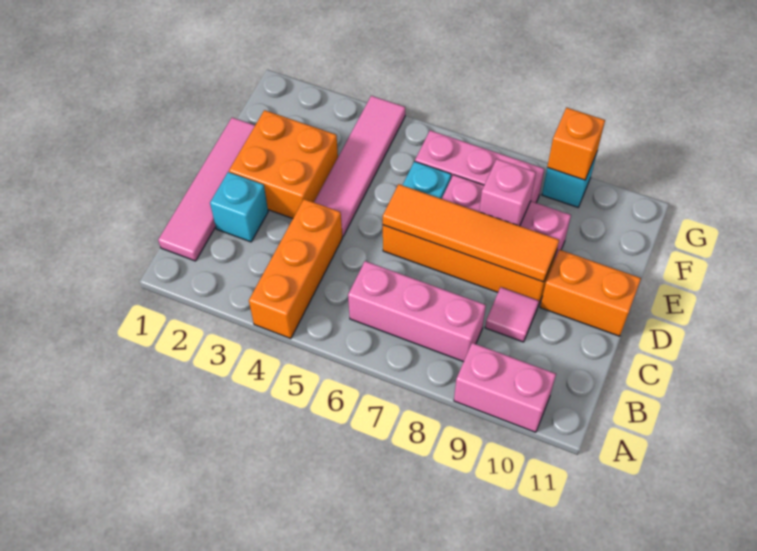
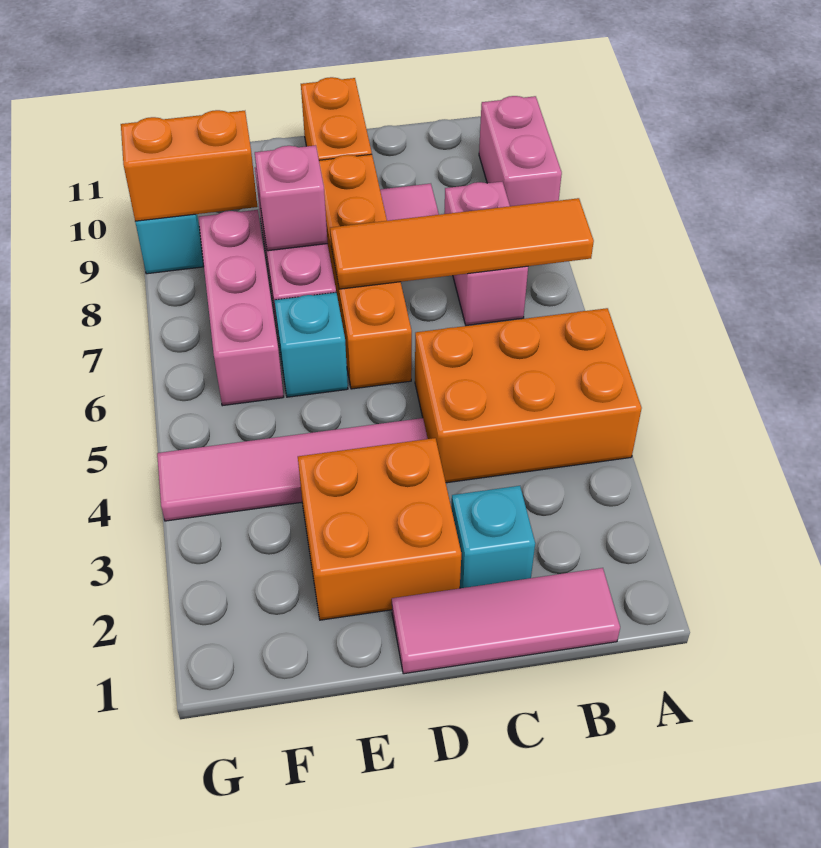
orange 1x3 brick [249,199,342,339] -> orange 2x3 brick [415,308,642,483]
pink 1x4 tile [158,117,255,261] -> pink 1x3 tile [392,568,620,674]
pink 1x3 brick [348,261,486,362] -> pink 1x2 brick [444,182,528,325]
orange 1x4 tile [383,184,559,282] -> orange 1x4 tile turned to [330,198,594,289]
orange 1x1 brick [547,108,605,180] -> orange 1x2 brick [121,110,258,221]

